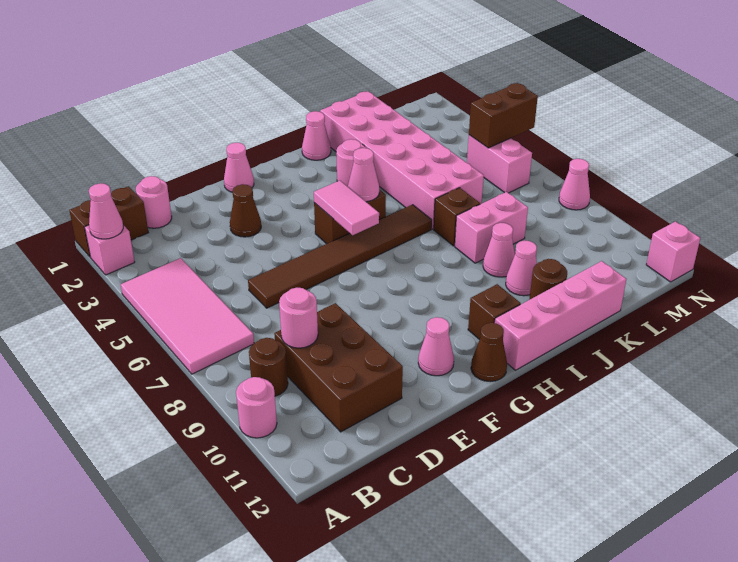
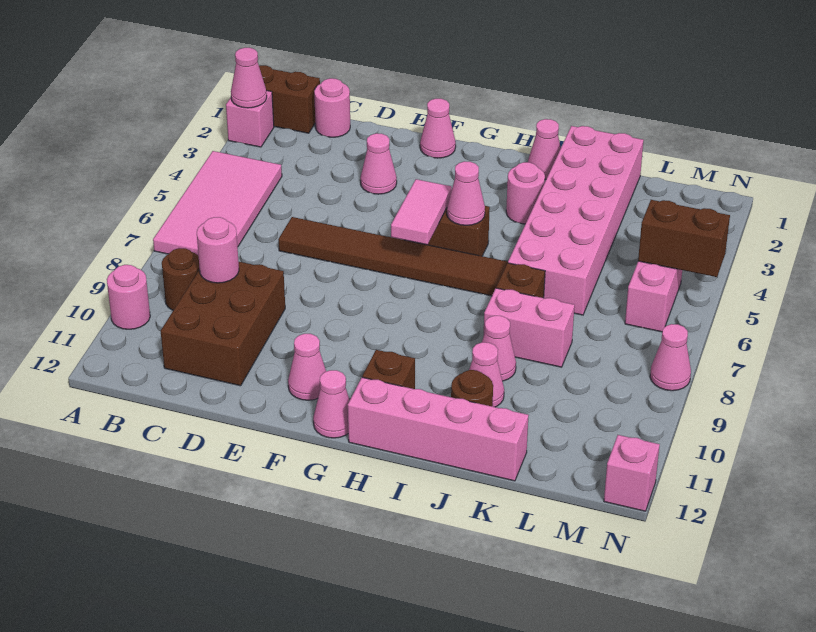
brown 1x1 cone [230,184,261,237] -> pink 1x1 cone [360,133,397,194]
brown 1x1 cone [471,323,507,382] -> pink 1x1 cone [313,370,350,438]

